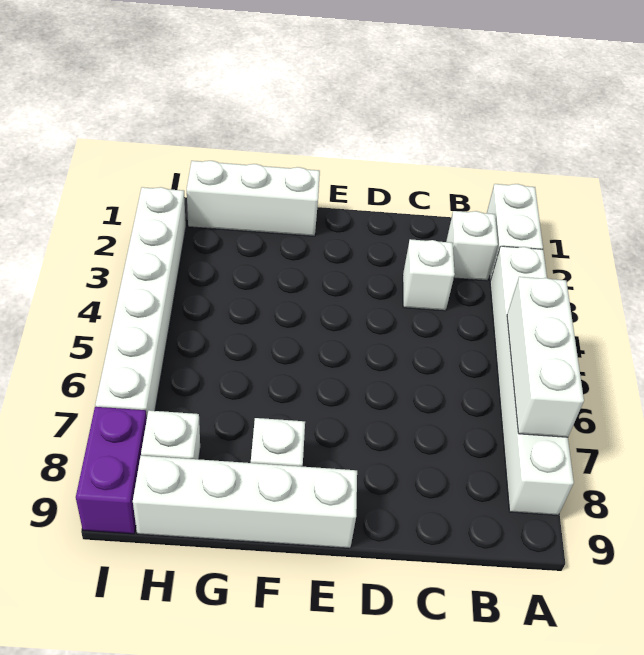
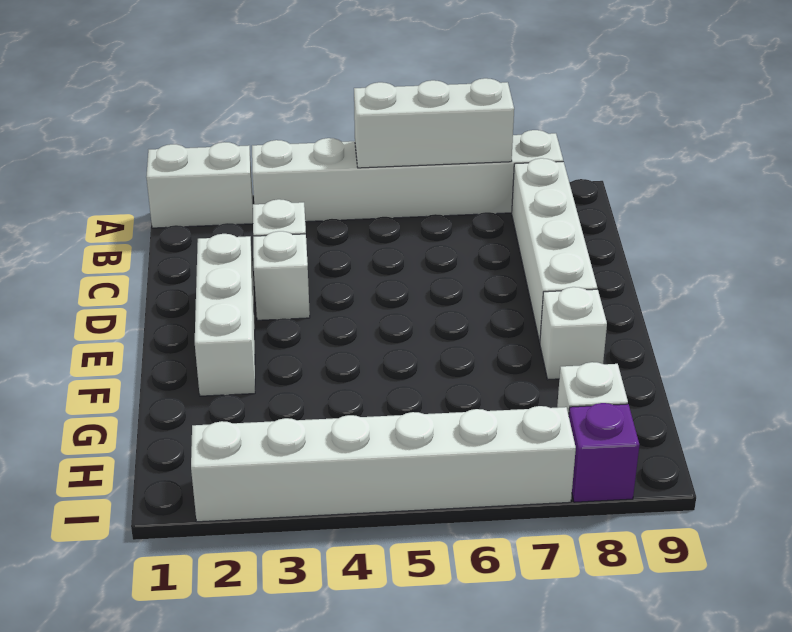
white 1x1 brick [446,211,498,281] -> white 1x1 brick moved to [253,231,310,320]
white 1x4 brick [133,456,357,548] -> white 1x4 brick moved to [512,158,597,342]
white 1x3 brick [187,161,320,236] -> white 1x3 brick moved to [195,234,255,396]
purple 1x2 brick [76,407,147,534] -> purple 1x1 brick [569,403,639,502]

